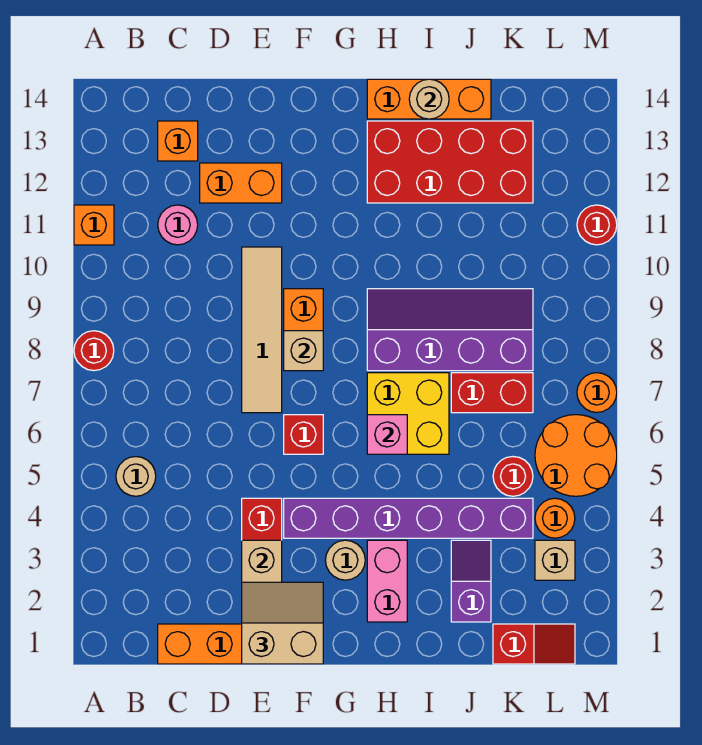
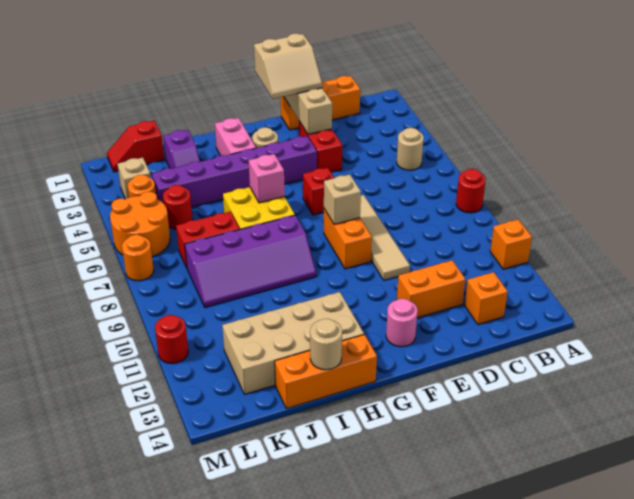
pink 1x1 round brick [158,205,198,245] -> pink 1x1 round brick moved to [386,299,418,347]
red 2x4 brick [367,121,533,203] -> tan 2x4 brick [222,292,364,394]

